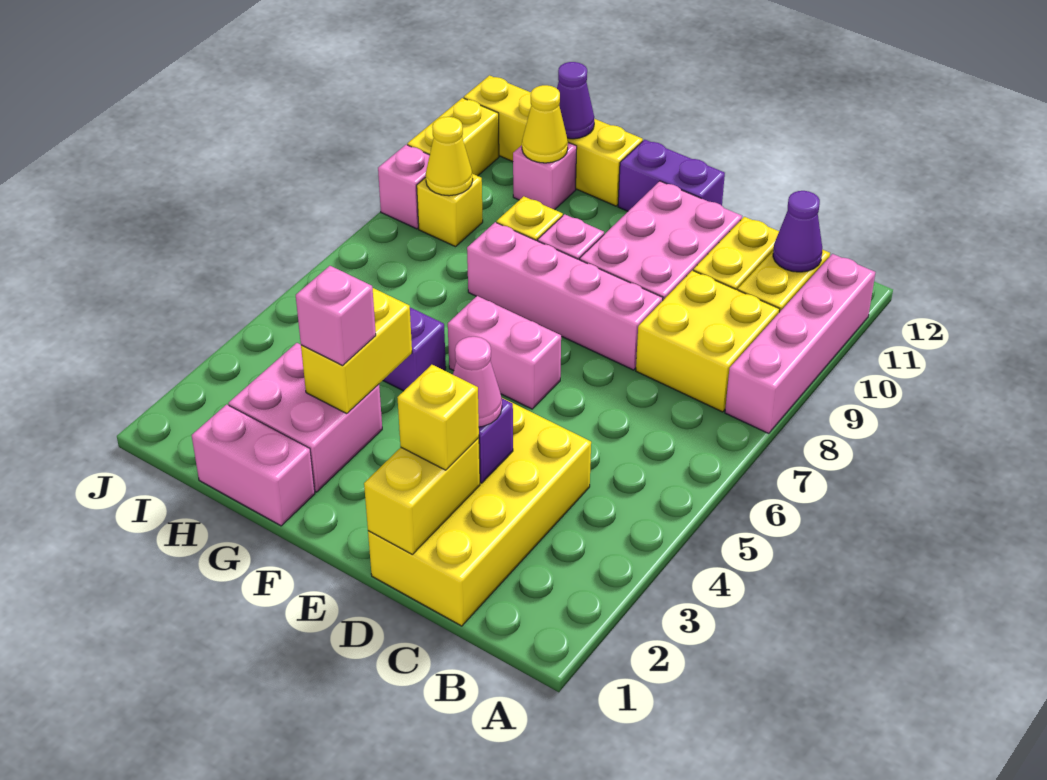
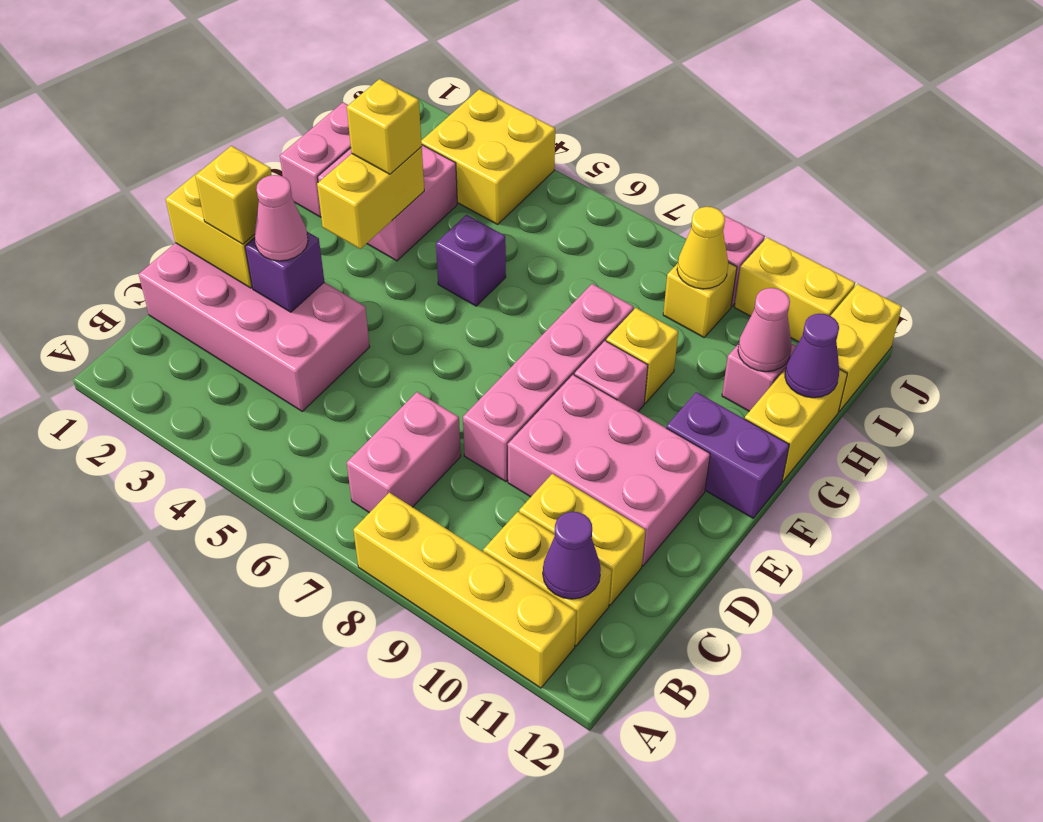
pink 1x4 brick [725,254,876,434] -> yellow 1x4 brick [354,493,576,688]
yellow 2x2 brick [636,270,780,412] -> yellow 2x2 brick moved to [421,89,555,224]
yellow 2x4 brick [368,398,591,626] -> pink 2x4 brick [139,243,370,411]
pink 1x2 brick [448,296,561,409] -> pink 1x2 brick moved to [347,392,461,513]
purple 1x2 brick [618,140,725,211] -> purple 1x2 brick turned to [666,392,789,518]
yellow 1x2 brick [301,288,412,413] -> yellow 1x2 brick turned to [317,147,424,249]
pink 1x1 brick [296,266,376,366] -> yellow 1x1 brick [347,79,422,174]
yellow 1x1 cone [522,85,568,163] -> pink 1x1 cone [738,288,792,372]

